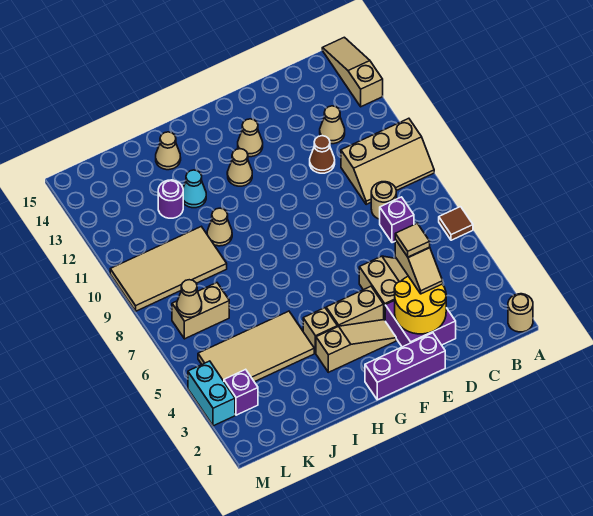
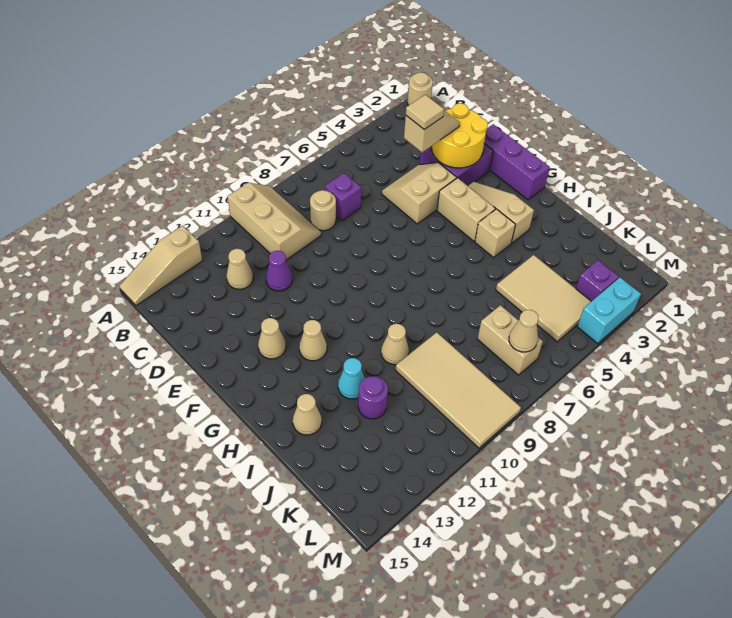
brown 1x1 tile [439,207,473,240] -> none
brown 1x1 cone [310,136,335,173] -> purple 1x1 cone [266,251,292,291]
tan 2x4 tile [198,311,314,382] -> tan 2x3 tile [496,255,591,342]

